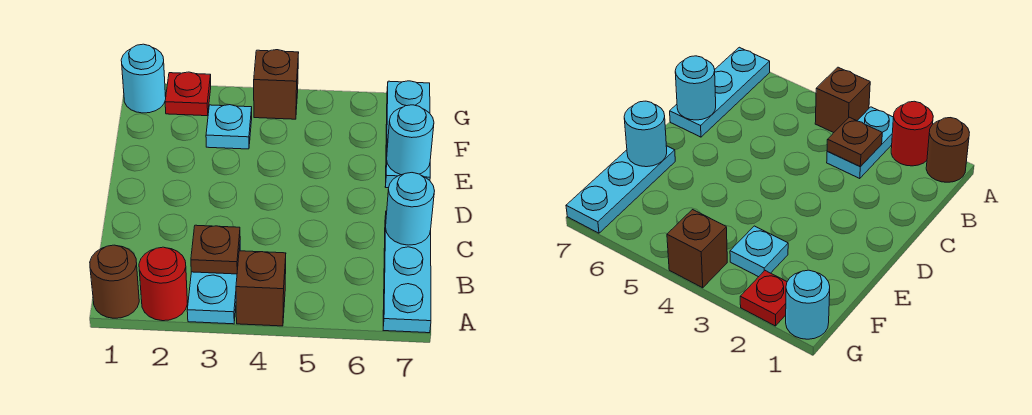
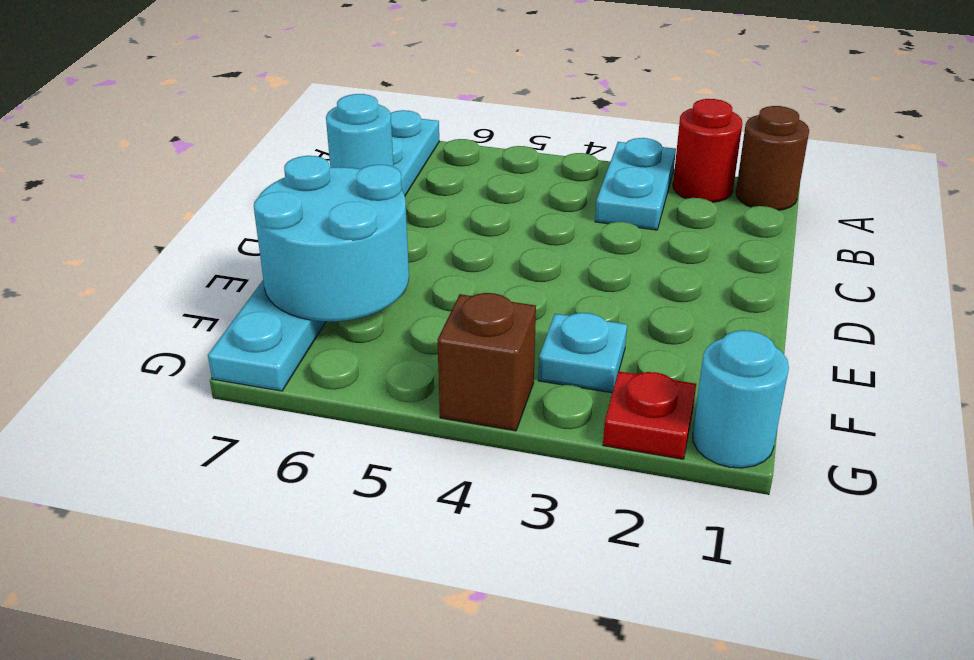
brown 1x1 brick [236,251,286,326] -> none
brown 1x1 plate [191,225,240,274] -> none
cyan 1x1 round brick [387,105,434,175] -> cyan 2x2 round brick [254,156,409,321]

